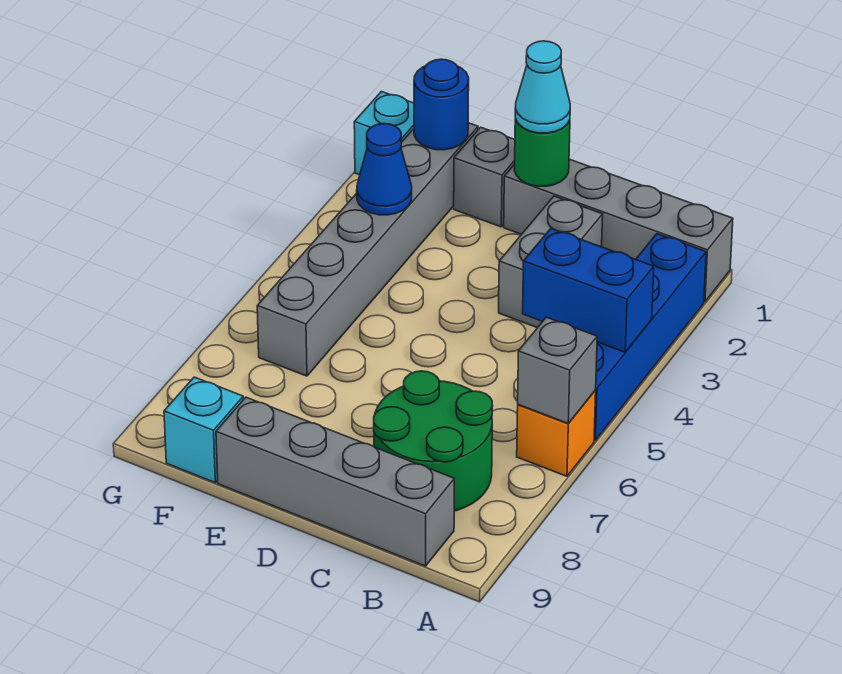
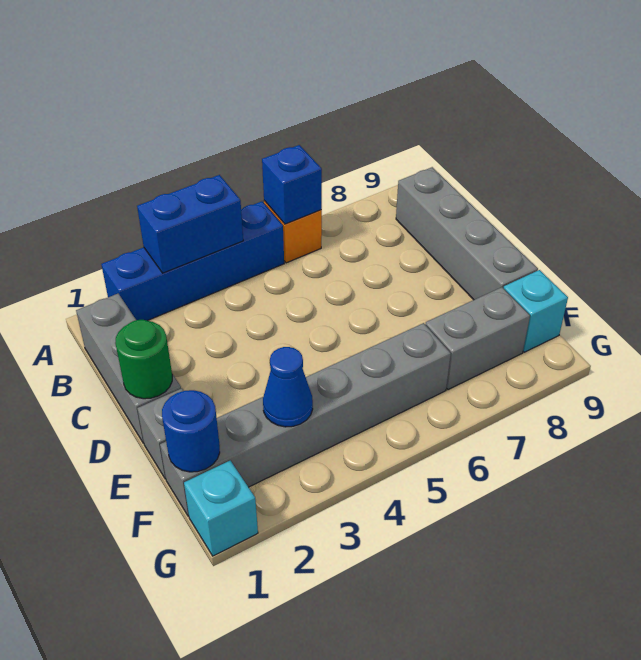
grey 1x4 brick [504,159,733,302] -> grey 1x3 brick [76,294,181,443]
blue 1x2 brick [523,229,654,352] -> blue 1x2 brick turned to [137,175,243,273]
grey 1x1 brick [518,317,597,423] -> blue 1x1 brick [262,145,322,224]
green 2x2 round brick [374,371,493,511] -> none
grey 1x2 brick [499,196,603,328] -> grey 1x2 brick moved to [425,287,530,390]
cyan 1x1 cone [515,41,570,133] -> none

